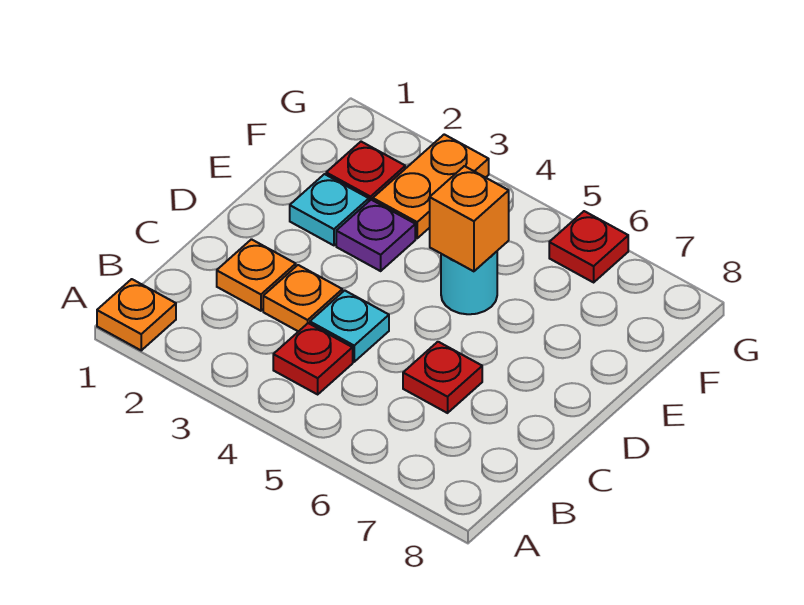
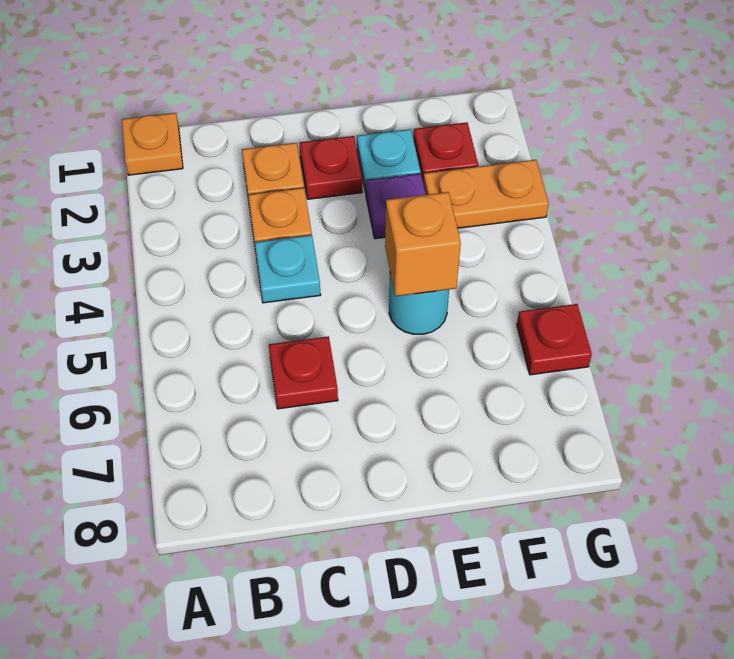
red 1x1 plate [273,323,353,394] -> red 1x1 plate moved to [300,136,362,199]

